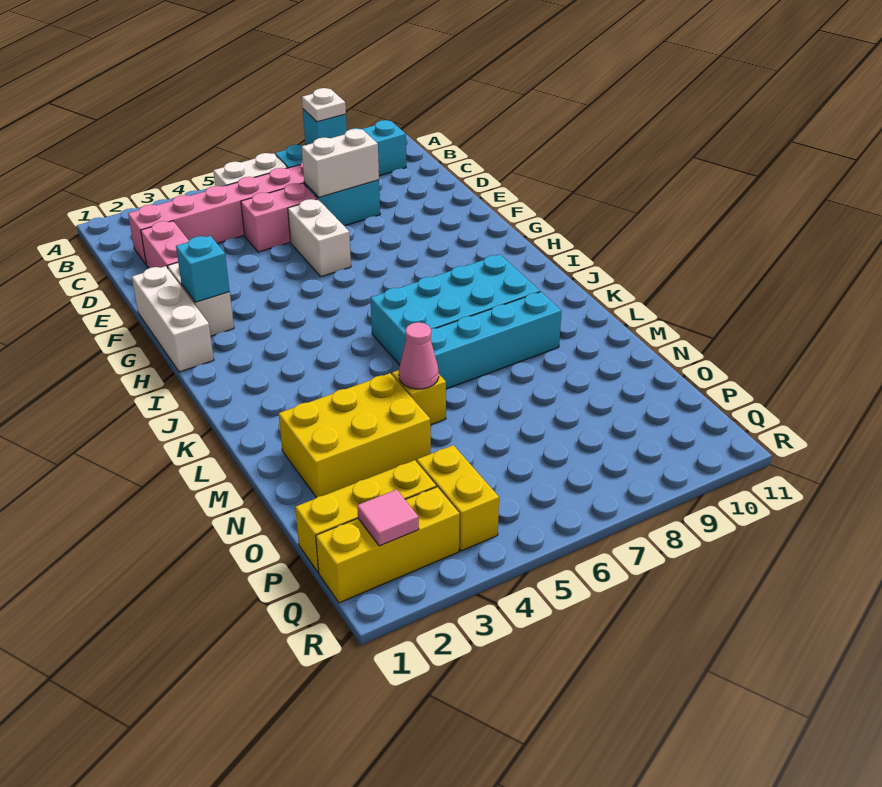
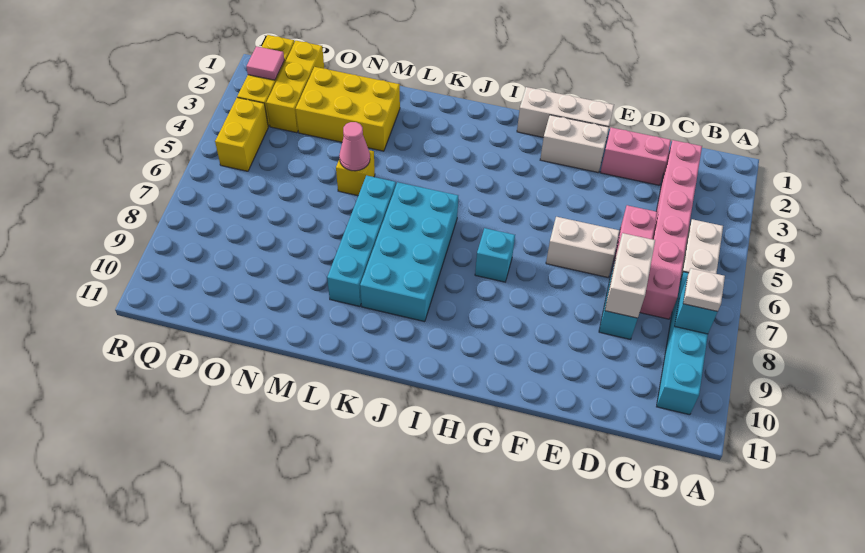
cyan 1x1 brick [176,236,230,302] -> cyan 1x1 brick moved to [475,228,515,282]
yellow 2x3 brick [279,373,431,498] -> yellow 2x3 brick turned to [296,67,400,151]
yellow 1x2 brick [417,445,499,551] -> yellow 1x2 brick turned to [215,98,268,171]

